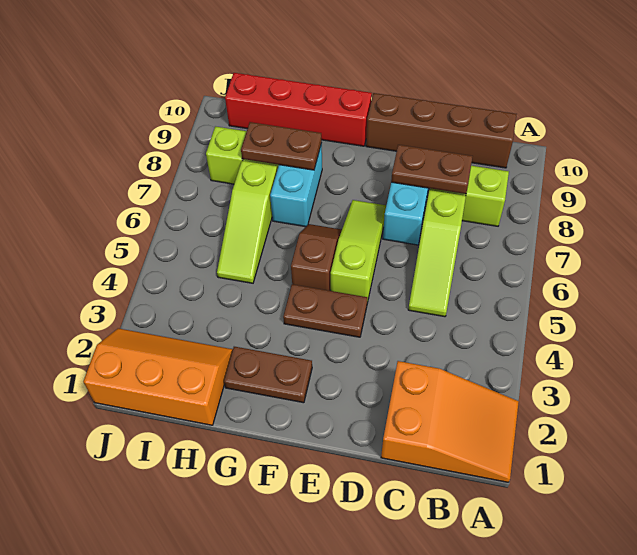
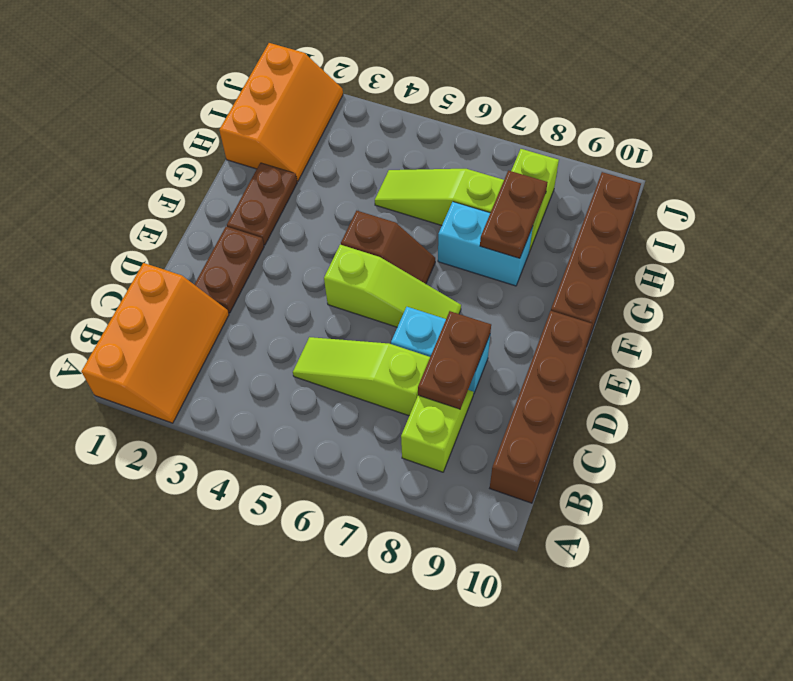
orange 2x3 slope [381,361,519,482] -> orange 2x3 slope turned to [81,263,229,423]
brown 1x2 plate [283,284,368,337] -> brown 1x2 plate moved to [194,227,264,313]
red 1x4 brick [225,73,372,146] -> brown 1x4 brick [551,172,641,344]

